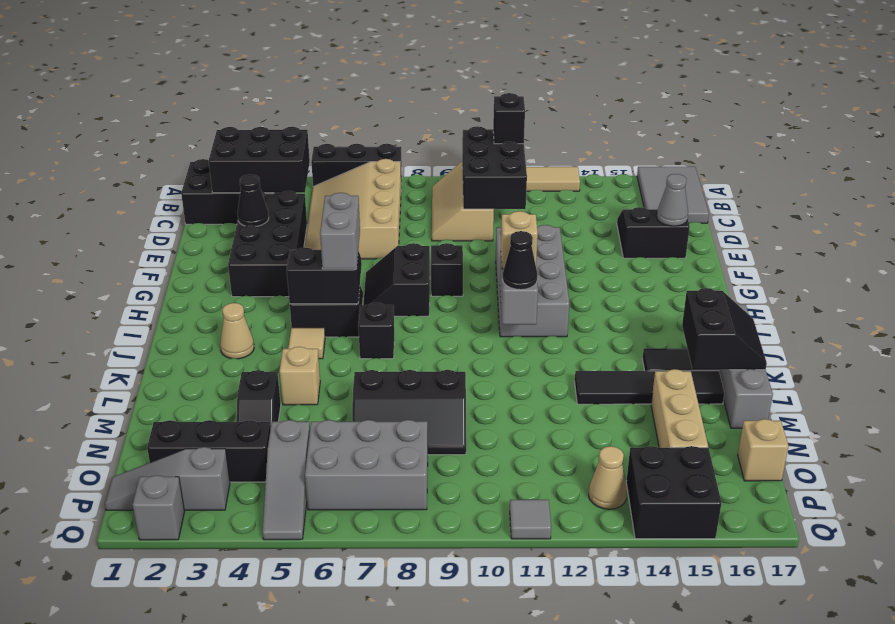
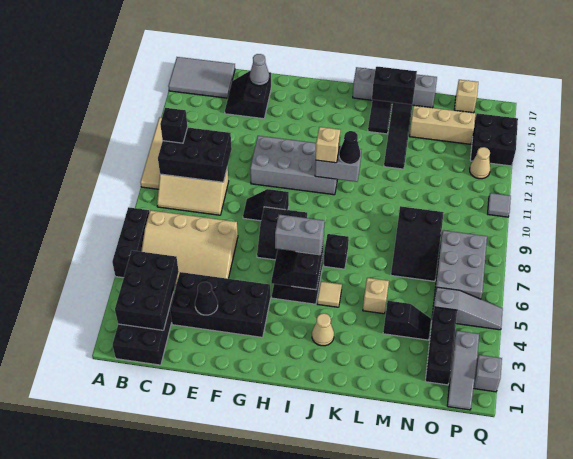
black 2x3 slope [352,370,466,455] -> black 2x3 slope turned to [391,206,444,281]

